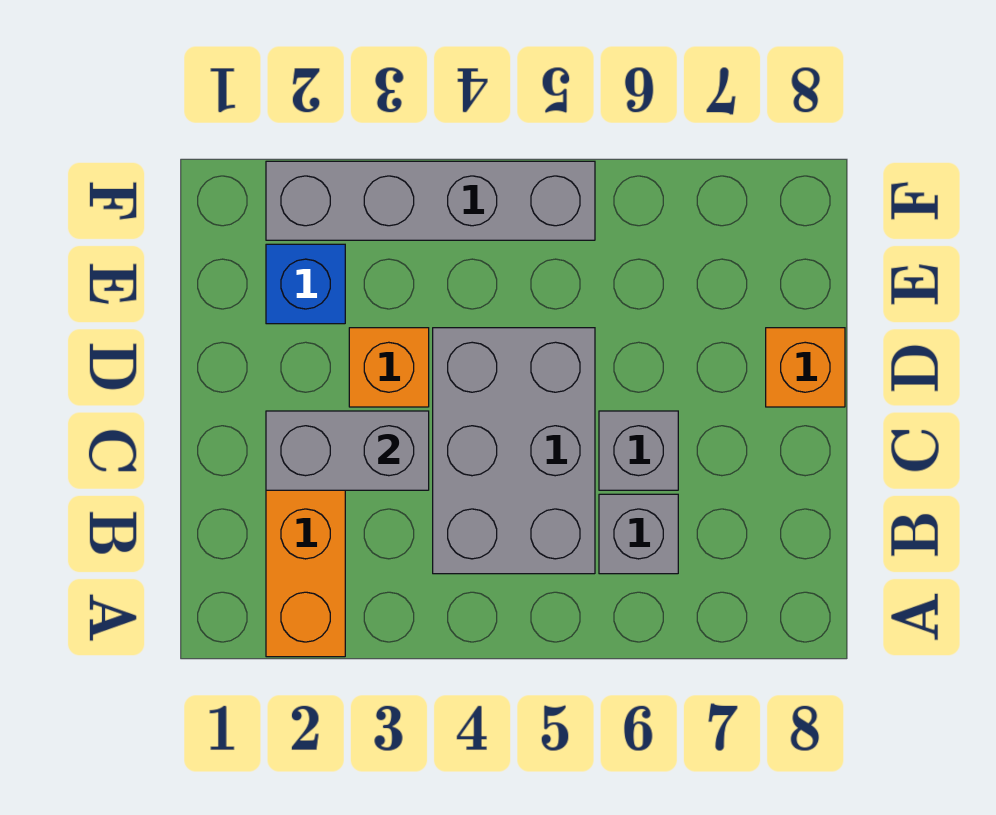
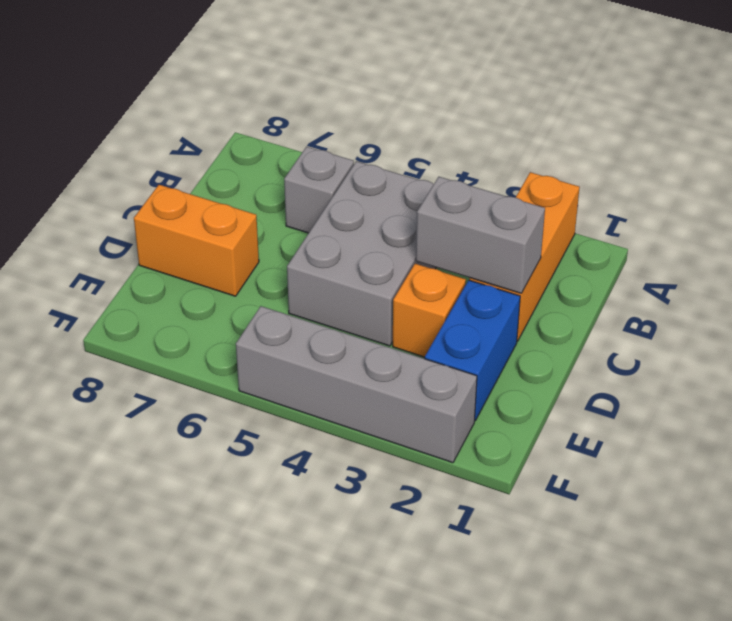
grey 1x1 brick [599,411,678,490] -> none
orange 1x1 brick [766,328,845,407] -> orange 1x2 brick [134,185,259,296]
blue 1x1 brick [266,244,345,324] -> blue 1x2 brick [425,280,520,421]

